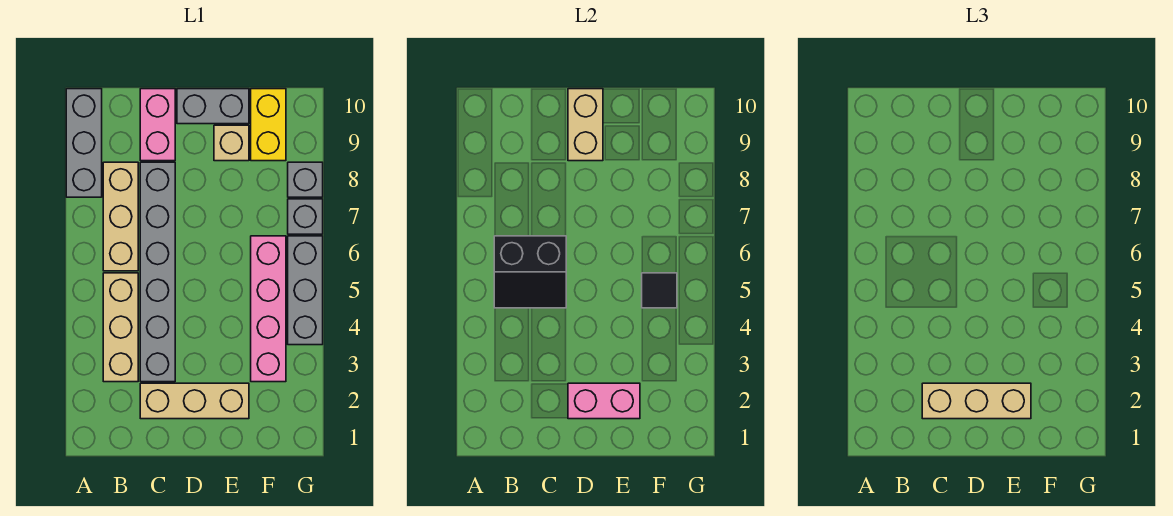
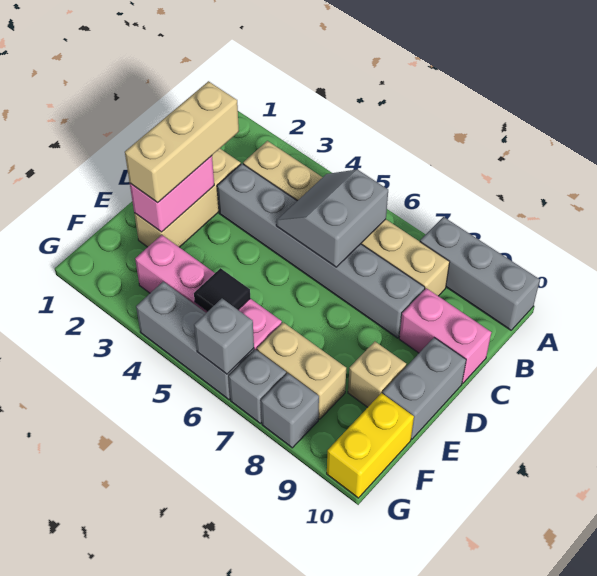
black 2x2 slope [494,236,566,308] -> grey 2x2 slope [276,169,388,267]
tan 1x2 brick [568,89,603,161] -> tan 1x2 brick moved to [257,322,346,419]
yellow 1x2 brick [251,89,286,161] -> yellow 1x2 brick turned to [327,393,414,498]
none -> grey 1x1 brick [194,299,254,374]

